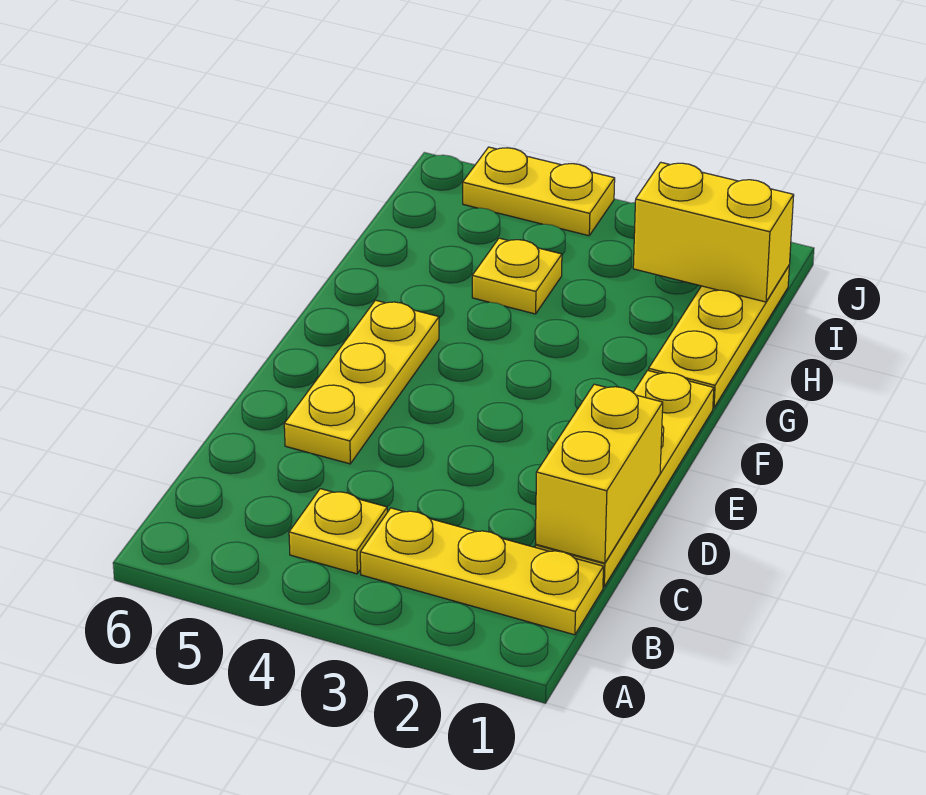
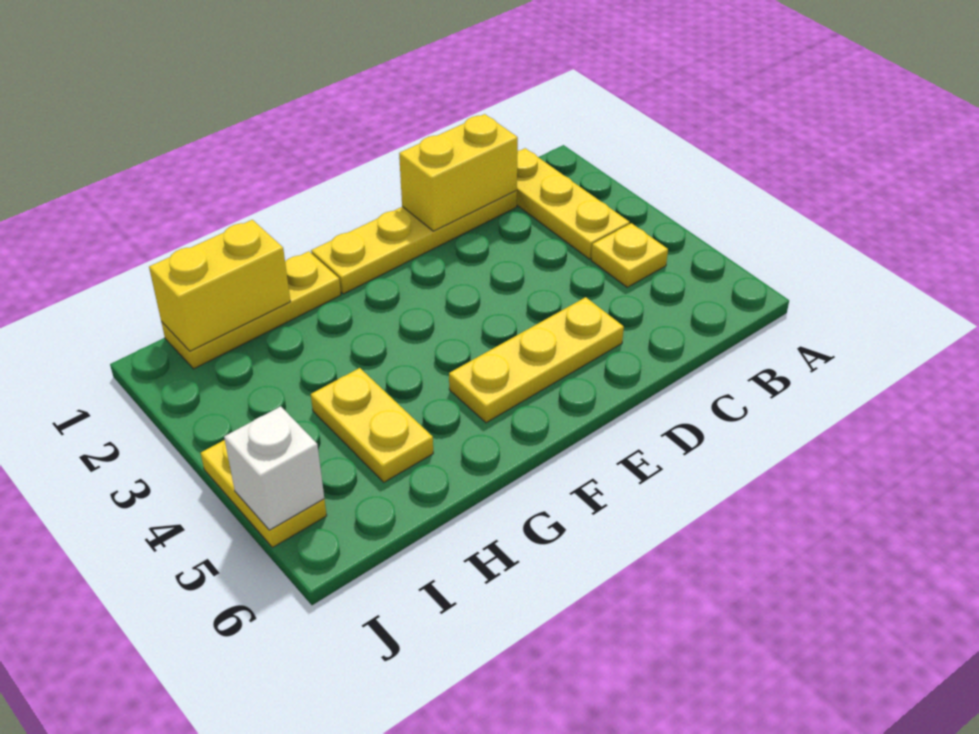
yellow 1x1 plate [472,238,562,314] -> yellow 1x2 plate [311,368,433,482]
yellow 1x2 brick [633,162,794,302] -> yellow 1x2 brick turned to [149,220,290,351]
none -> white 1x1 brick [224,406,324,530]

